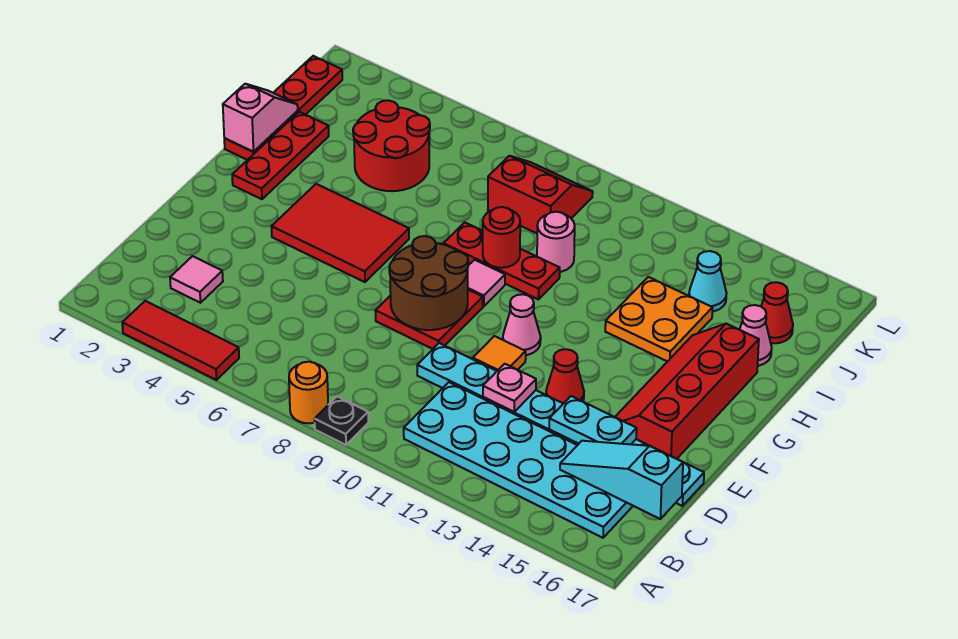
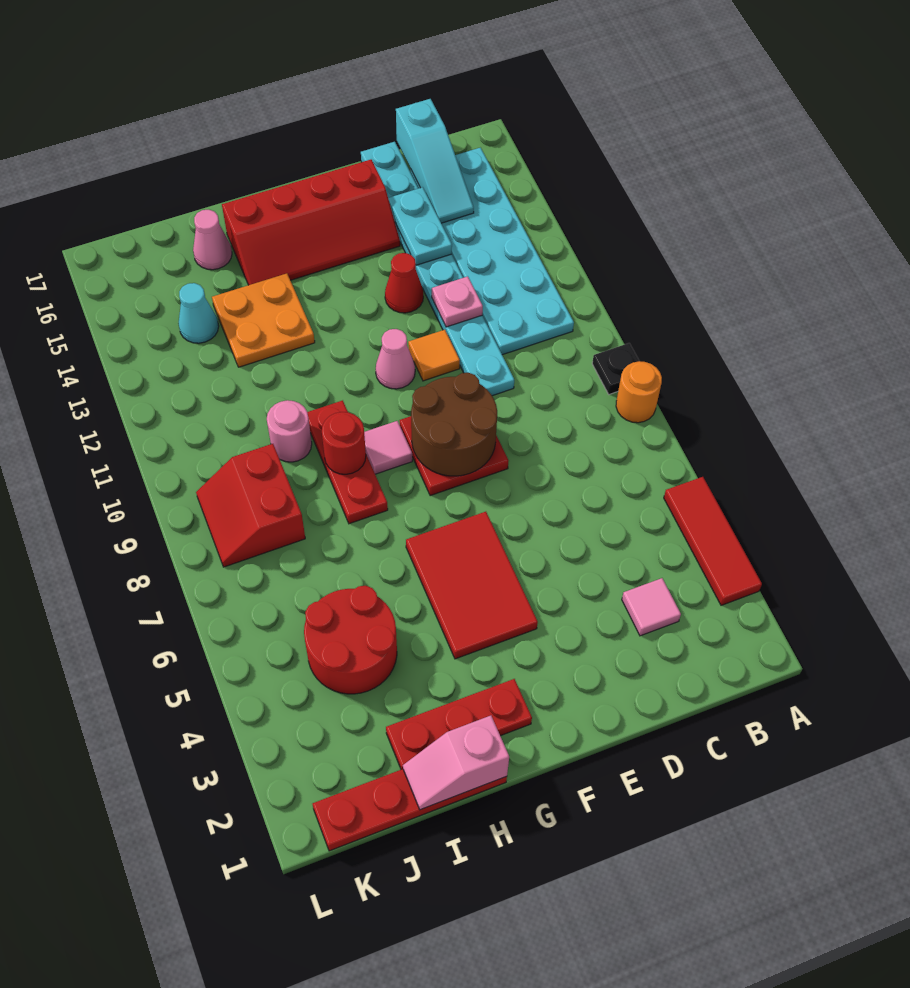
red 1x1 cone [761,282,793,343] -> none

